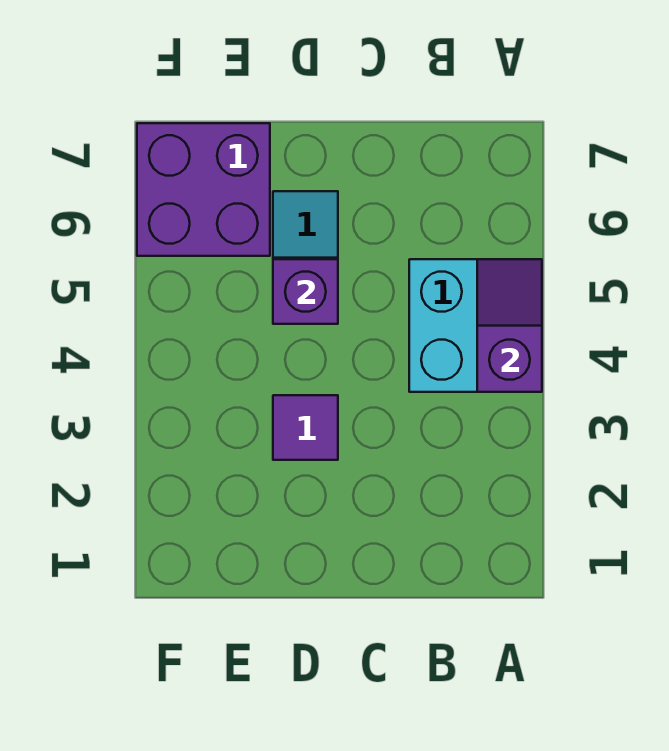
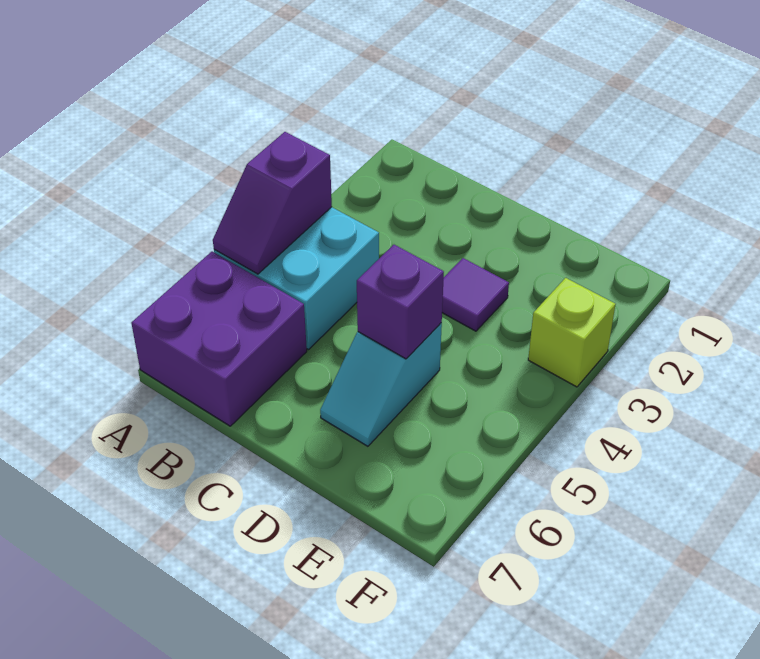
purple 2x2 brick [137,123,270,256] -> purple 2x2 brick moved to [131,252,307,426]
none -> lime 1x1 brick [528,278,616,387]

